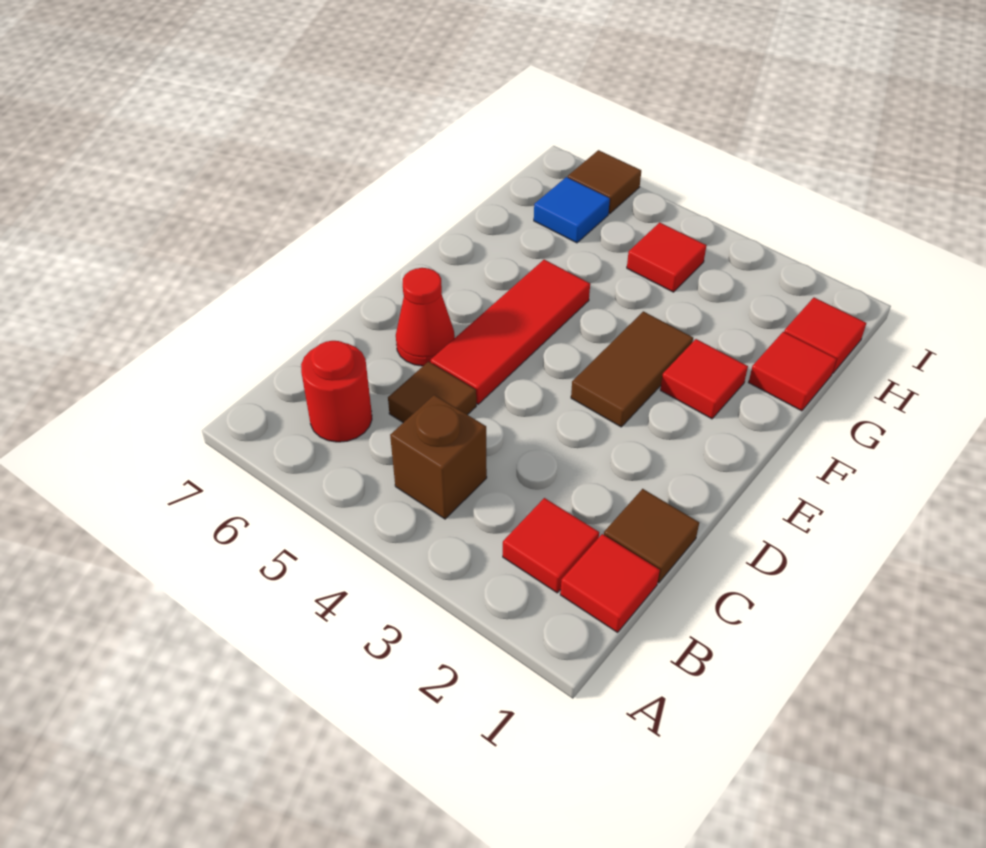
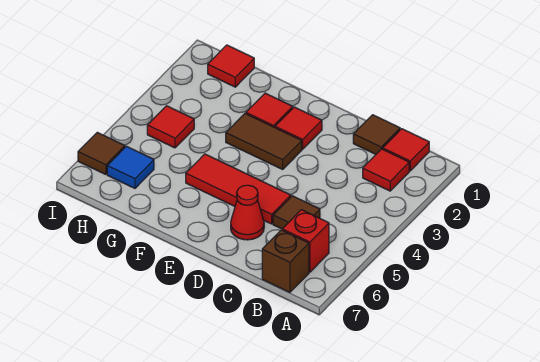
brown 1x1 brick [390,395,487,519] -> brown 1x1 brick moved to [262,230,309,292]
red 1x1 round brick [301,341,372,442] -> red 1x1 brick [282,210,329,272]
red 1x1 tile [749,332,837,411] -> red 1x1 tile moved to [275,107,322,149]

